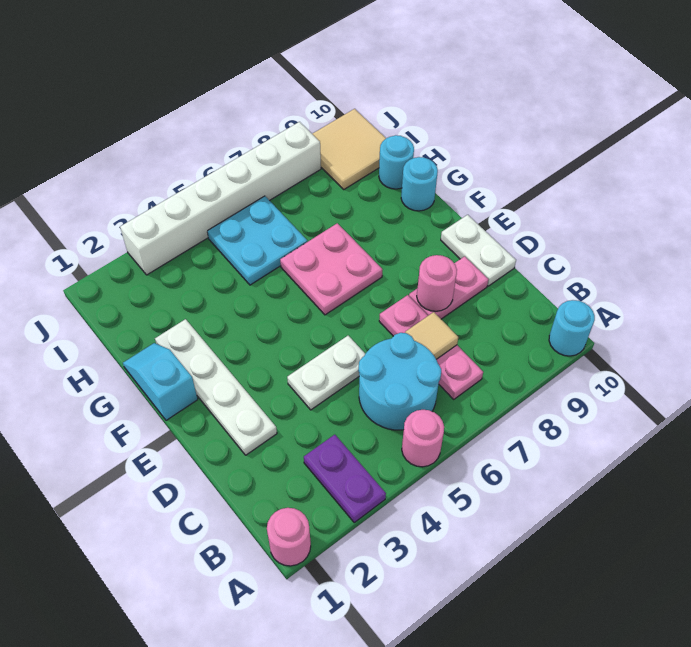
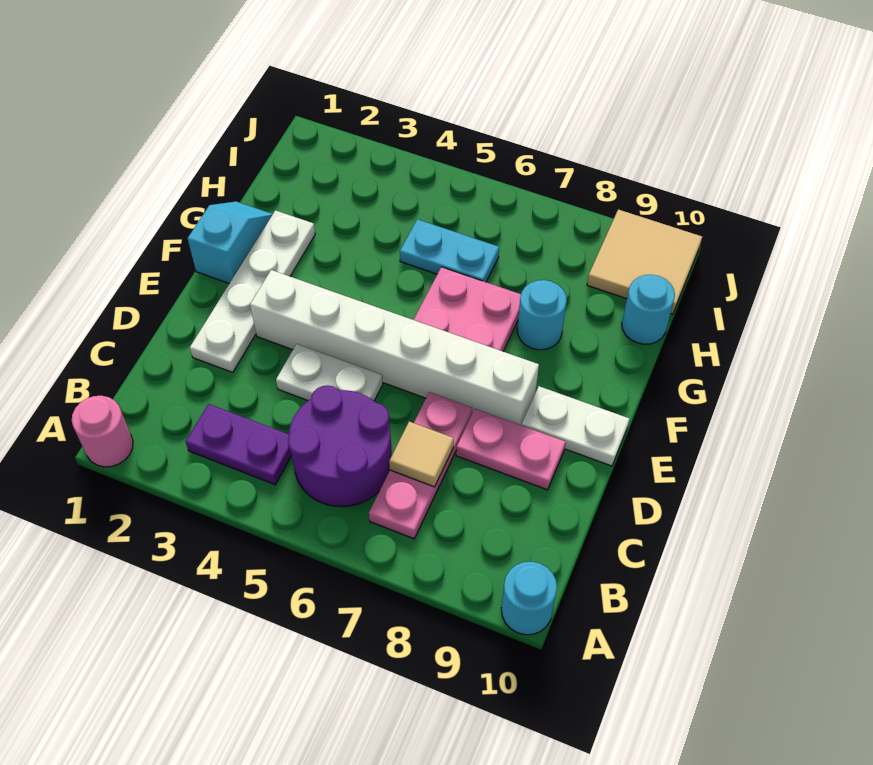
purple 1x2 plate [304,435,386,522] -> purple 1x2 plate turned to [186,404,292,485]
pink 1x1 round brick [402,410,444,467] -> none
cyan 2x2 round brick [358,333,441,430] -> purple 2x2 round brick [288,385,392,507]
pink 1x1 round brick [417,255,457,311] -> none
white 1x2 plate [441,215,516,286] -> white 1x2 plate turned to [522,386,629,466]
cyan 1x1 round brick [401,157,438,211] -> cyan 1x1 round brick moved to [517,280,567,350]
cyan 2x2 plate [207,196,307,285] -> cyan 1x2 plate [400,219,499,282]
white 1x6 brick [120,122,321,275] -> white 1x6 brick moved to [250,270,539,425]

